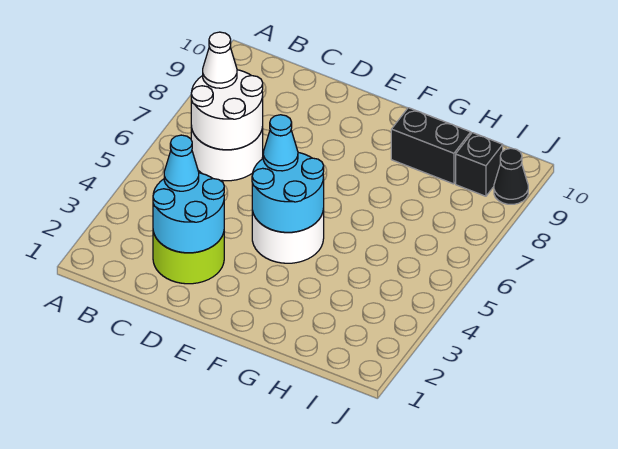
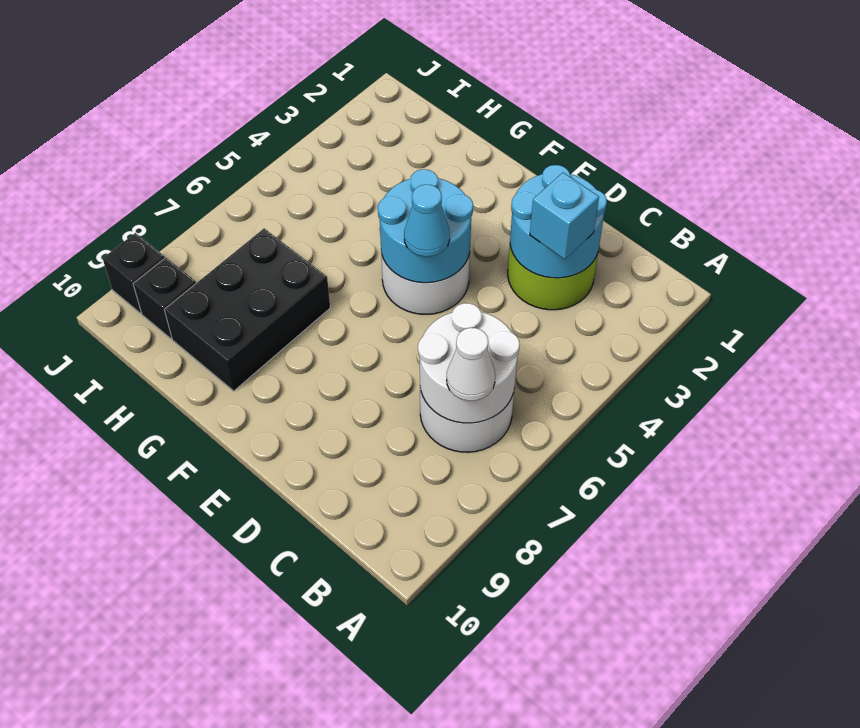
cyan 1x1 cone [164,135,199,191] -> cyan 1x1 brick [530,173,599,259]
black 1x2 brick [391,108,471,184] -> black 2x3 brick [164,228,330,391]
black 1x1 cone [494,148,528,204] -> black 1x1 brick [103,233,165,313]

